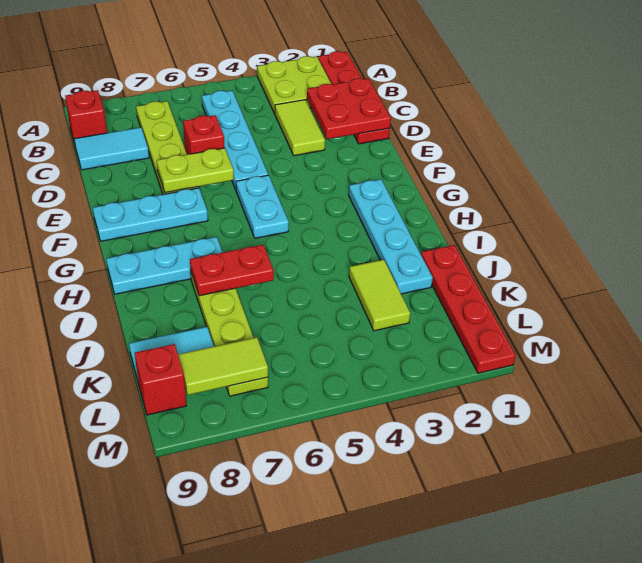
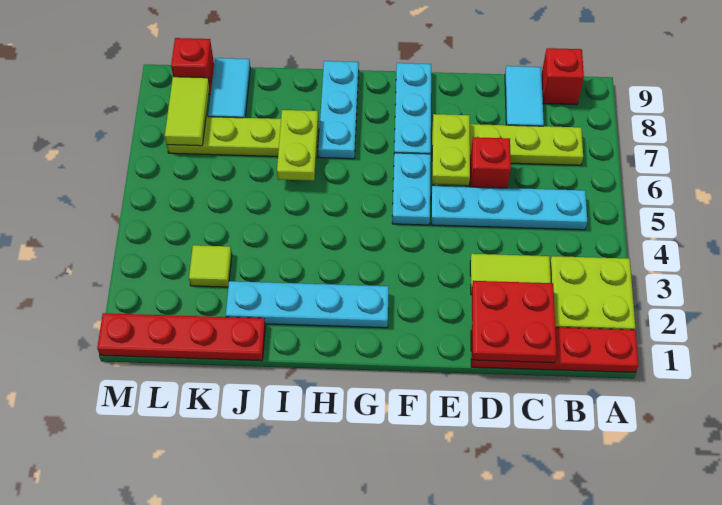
cyan 1x2 plate [236,175,289,238] -> cyan 1x2 plate turned to [392,153,431,225]
red 1x2 plate [190,245,274,296] -> lime 1x2 plate [277,110,318,181]
lime 1x2 tile [349,260,410,331] -> lime 1x1 tile [189,245,232,287]

